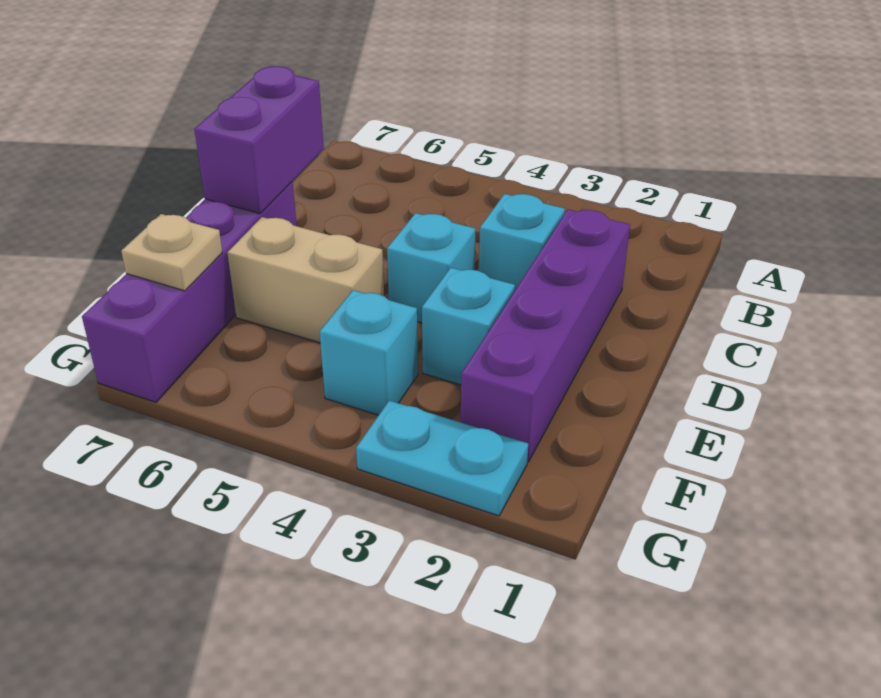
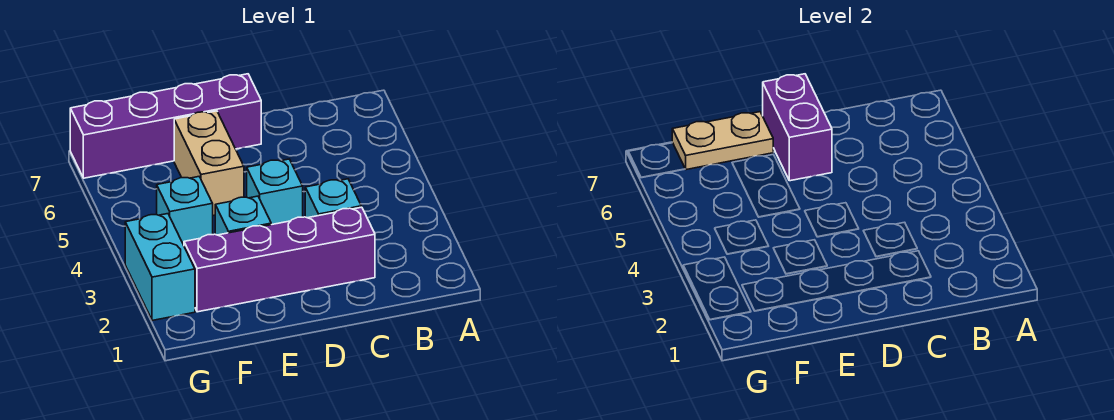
purple 1x2 brick [194,66,324,213] -> purple 1x2 brick turned to [763,74,832,181]
tan 1x1 plate [121,214,222,291] -> tan 1x2 plate [672,112,773,170]
cyan 1x2 plate [356,400,528,516] -> cyan 1x2 brick [125,214,195,321]

